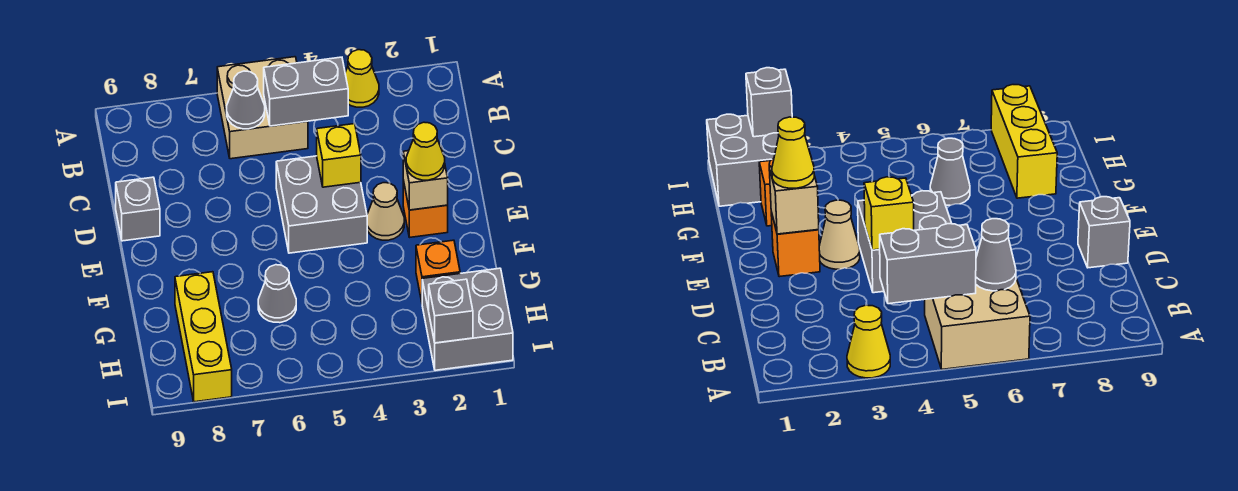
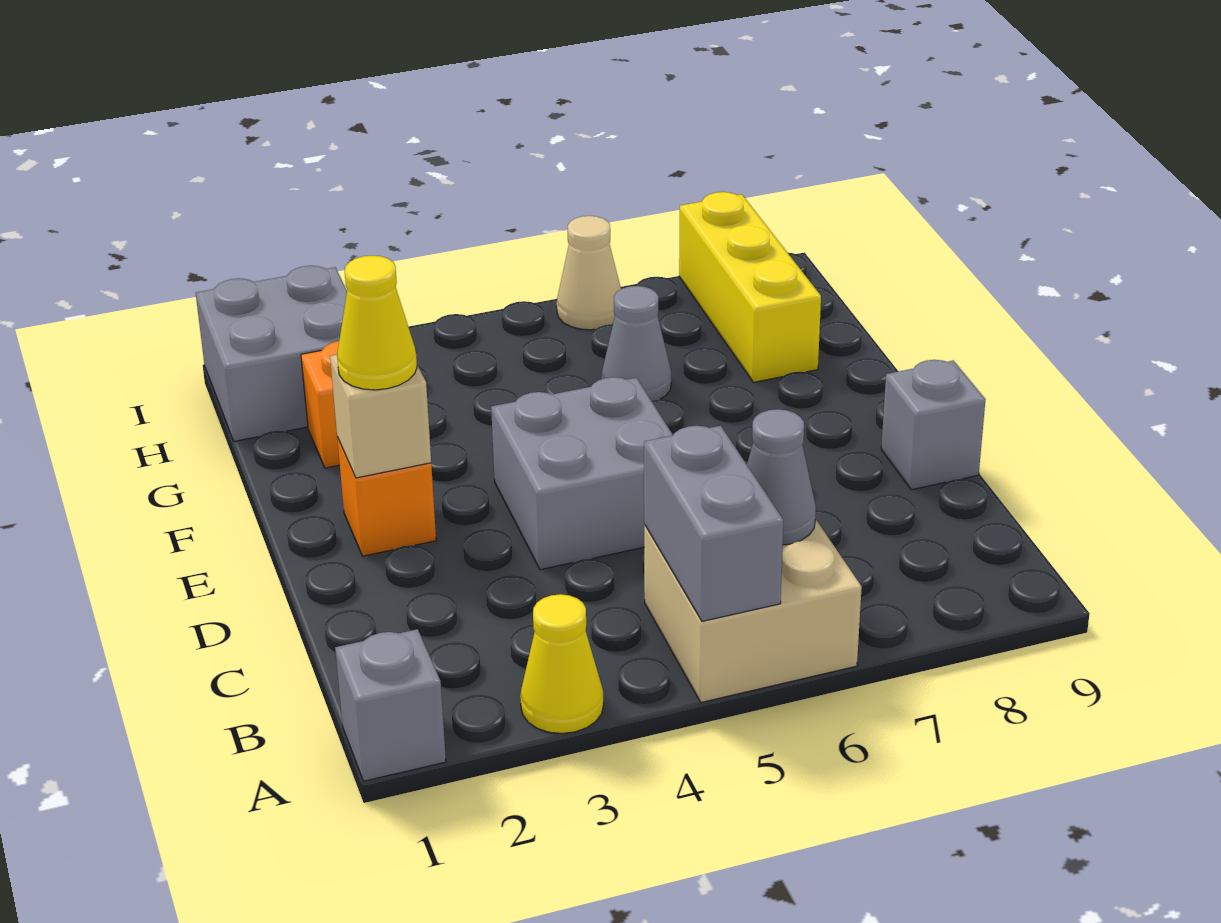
grey 1x2 brick [264,57,348,126] -> grey 1x2 brick turned to [644,426,783,621]
yellow 1x1 brick [317,124,361,187] -> none
tan 1x1 cone [367,183,404,240] -> tan 1x1 cone moved to [557,216,621,330]
grey 1x1 brick [429,279,473,343] -> grey 1x1 brick moved to [335,629,446,781]

